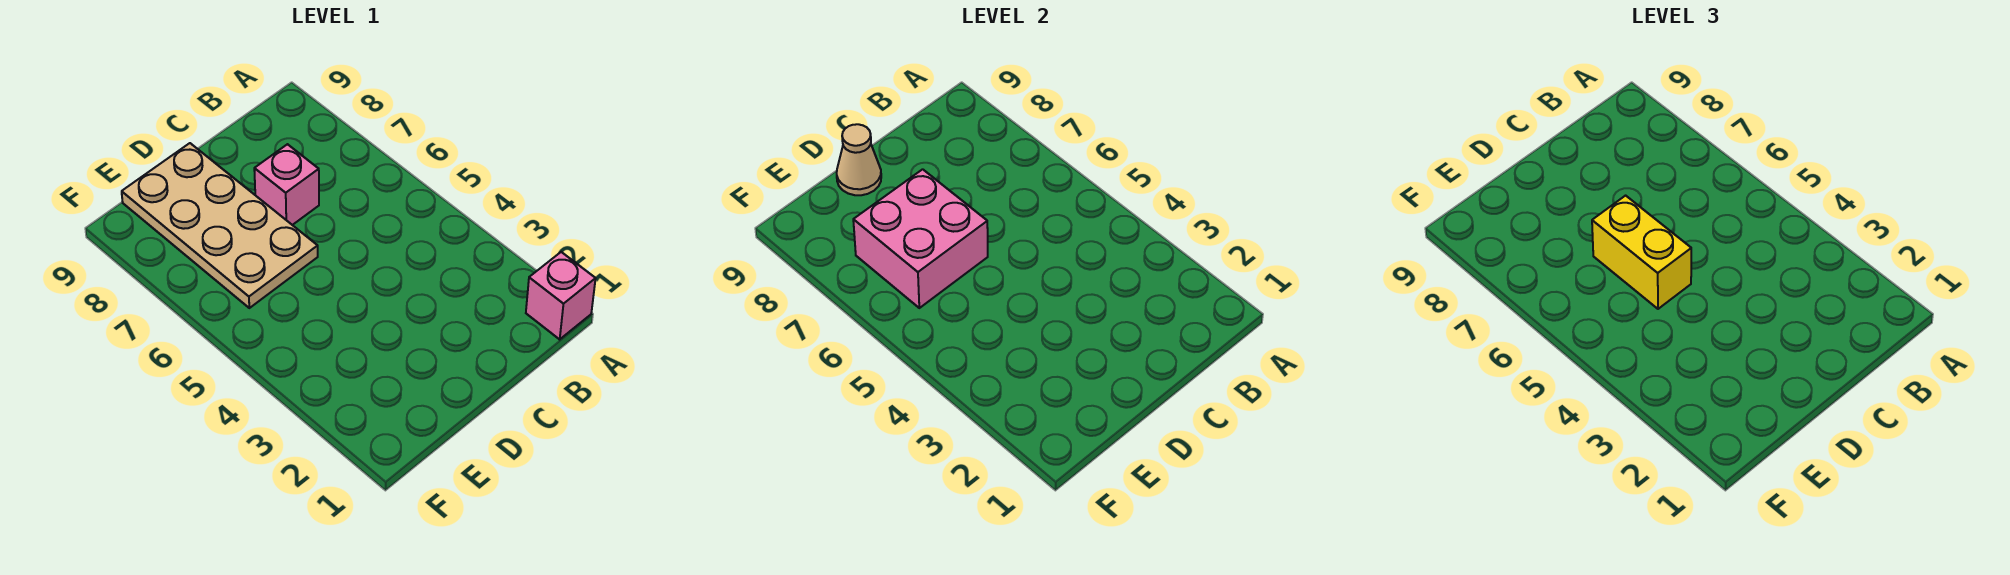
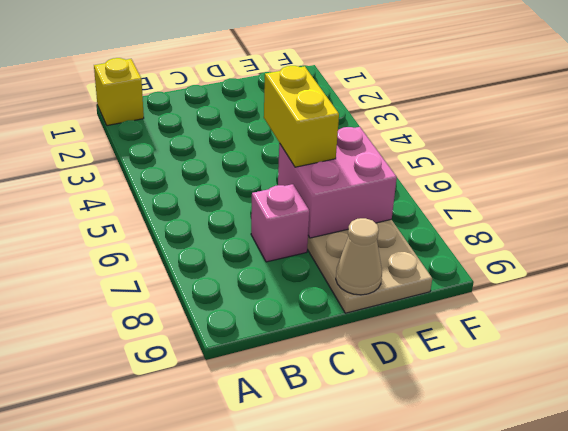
pink 1x1 brick [526,252,596,339] -> yellow 1x1 brick [94,58,144,125]

